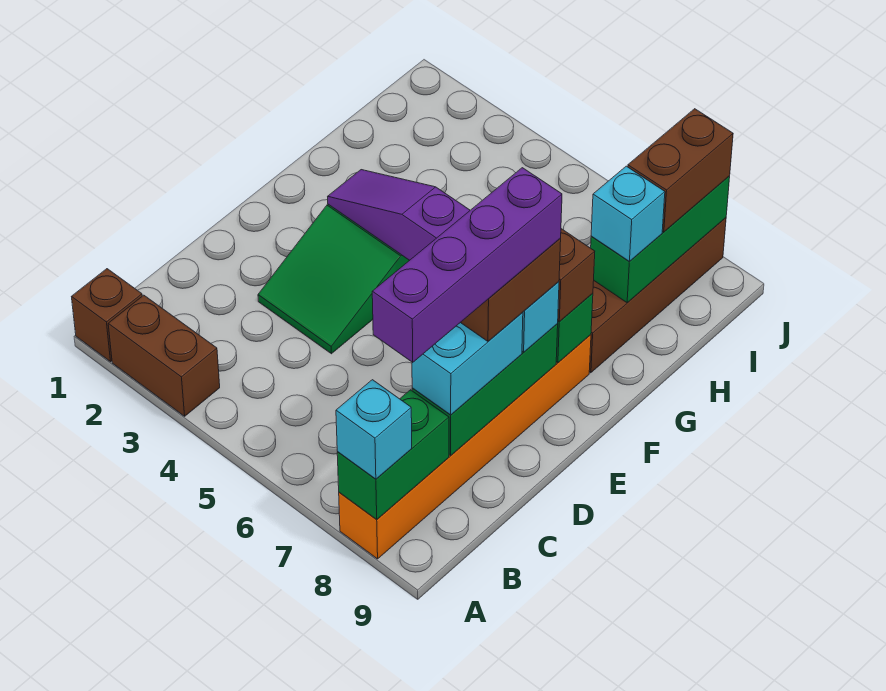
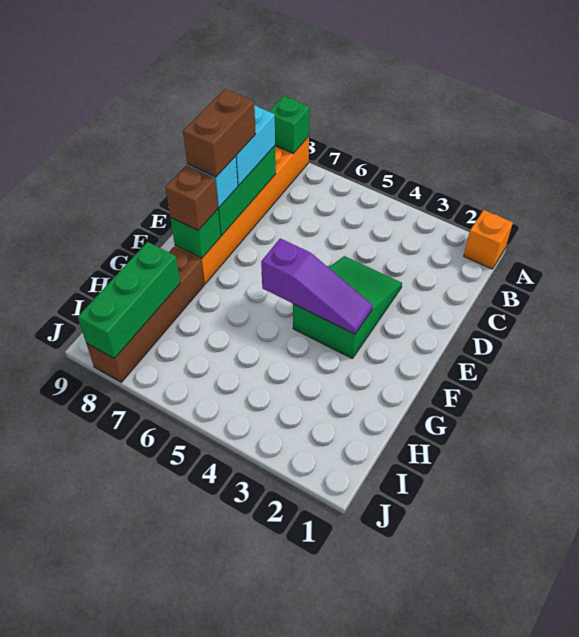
brown 1x1 brick [72,269,142,362] -> orange 1x1 brick [464,210,513,269]
brown 1x2 brick [108,295,220,416] -> none
green 1x2 brick [337,390,449,520] -> green 1x1 brick [269,96,310,154]
cyan 1x1 brick [336,380,412,479] -> none
purple 1x4 brick [372,168,562,362] -> none
cyan 1x1 brick [591,166,665,261] -> none
brown 1x2 brick [628,109,733,232] -> none

